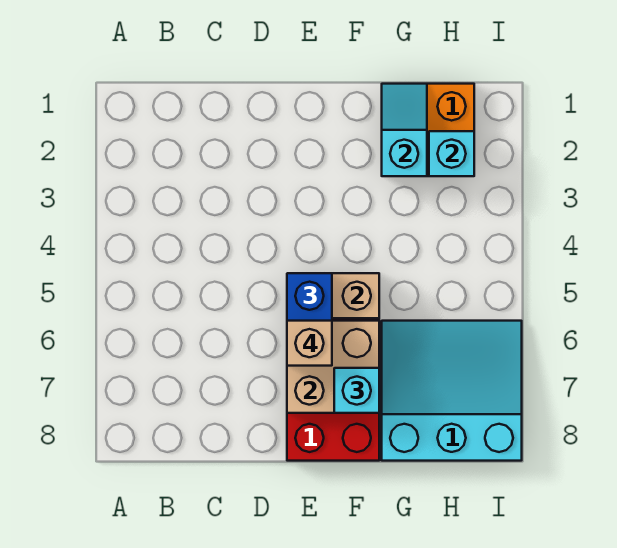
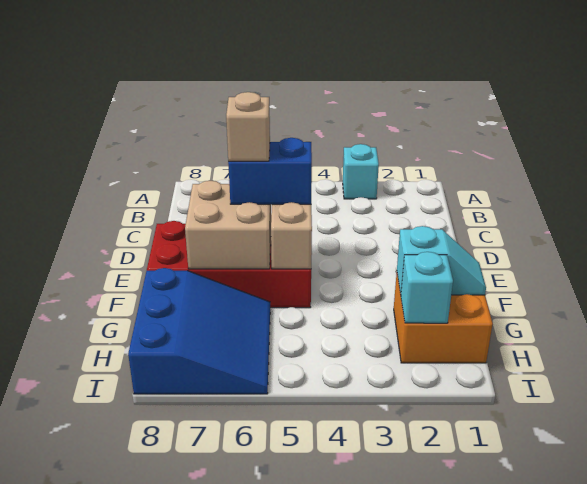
cyan 1x1 brick [334,368,379,413] -> cyan 1x1 brick moved to [343,144,379,199]
cyan 3x3 slope [382,321,522,461] -> blue 3x3 slope [128,268,270,394]

